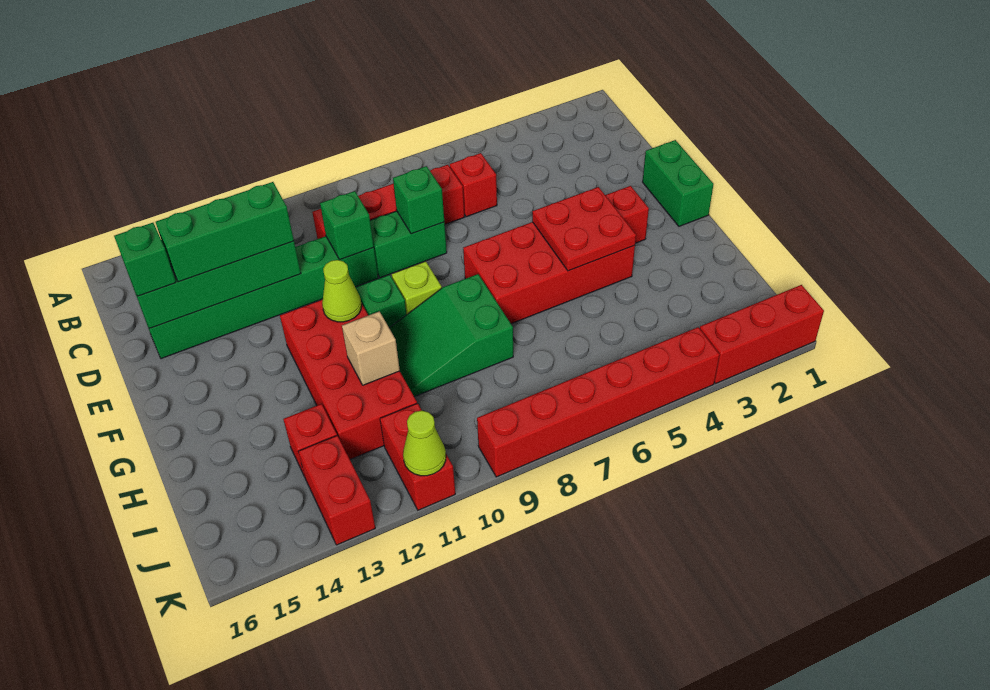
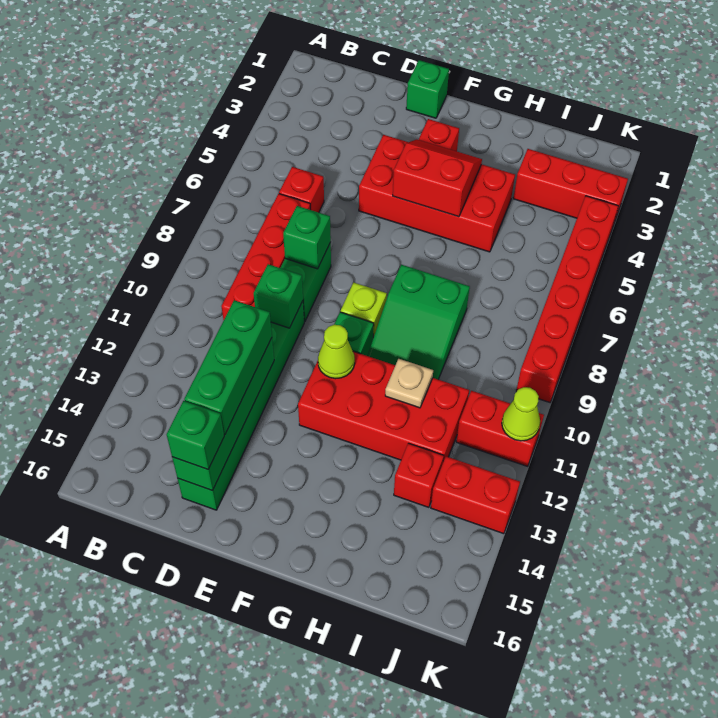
green 1x2 brick [643,140,713,226] -> green 1x1 brick [406,60,449,118]
red 2x4 brick [463,222,635,324] -> red 2x4 brick turned to [359,135,515,252]
red 2x2 plate [532,187,636,271] -> red 2x2 slope [393,139,482,217]
tan 1x1 brick [342,311,400,385] -> tan 1x1 plate [385,359,433,408]
red 1x3 brick [700,285,824,383] -> red 1x3 brick turned to [513,149,628,225]

